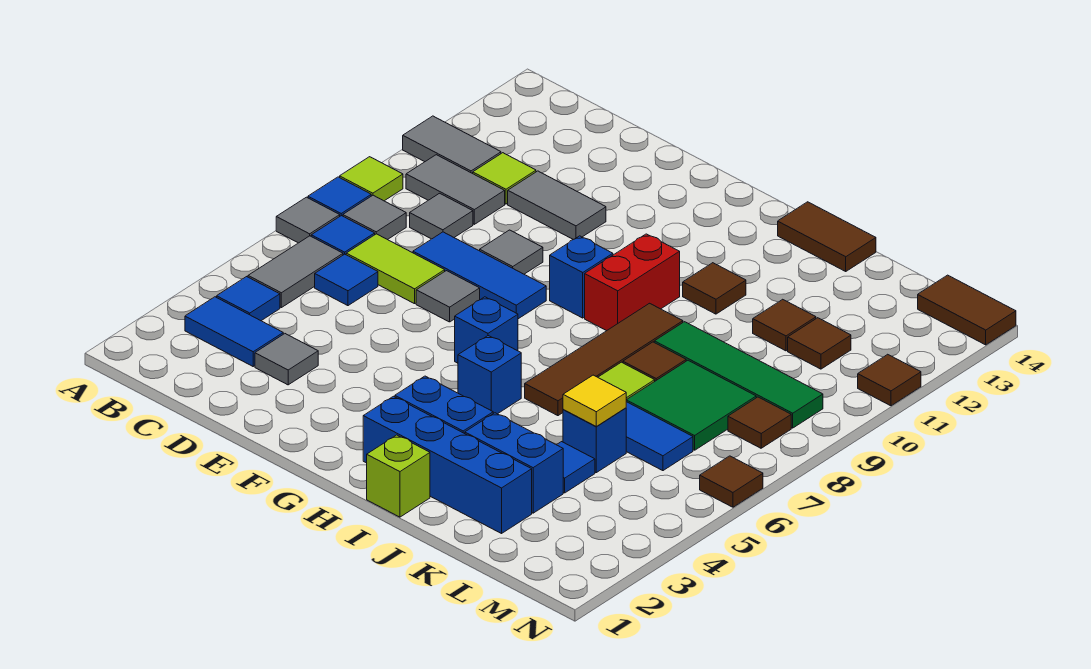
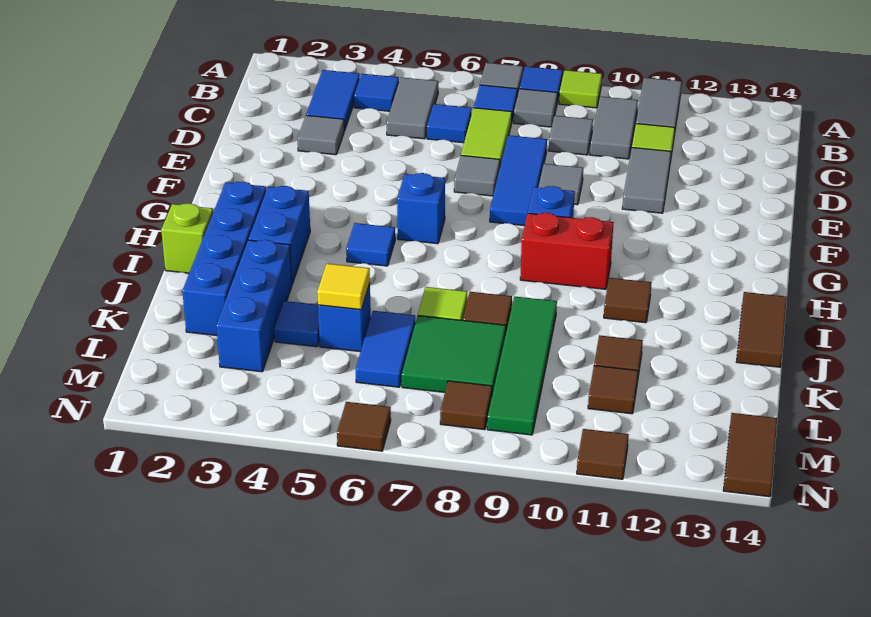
grey 1x2 tile [248,236,343,308] -> grey 1x2 tile turned to [386,77,438,139]
blue 1x1 brick [458,336,521,414] -> blue 1x1 tile [346,223,395,266]
brown 1x4 tile [525,303,683,416] -> none
blue 1x2 brick [465,413,563,513] -> blue 1x3 brick [216,240,292,372]

